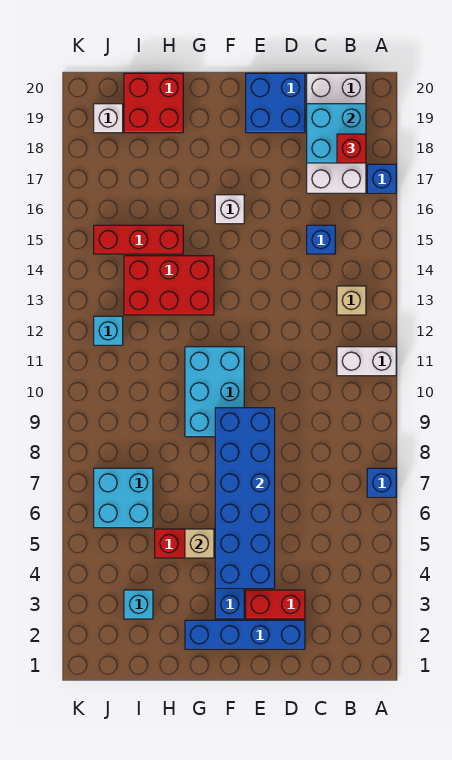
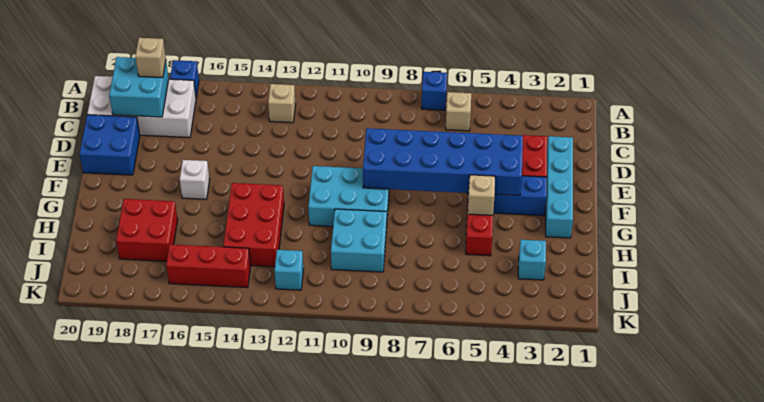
white 1x2 brick [337,347,396,376] -> none
none -> tan 1x1 brick [446,92,471,131]
red 1x1 brick [337,134,366,163] -> tan 1x1 brick [135,38,166,78]
blue 1x1 brick [307,225,335,254] -> none
blue 1x4 brick [185,620,305,649] -> cyan 1x4 brick [546,136,573,238]
red 1x3 brick [94,225,183,254] -> red 1x3 brick turned to [166,244,250,288]
red 2x2 brick [124,73,183,133] -> red 2x2 brick moved to [116,199,178,261]
cyan 2x2 brick [94,468,153,528] -> cyan 2x2 brick moved to [331,209,387,272]
white 1x1 brick [94,104,123,133] -> none

